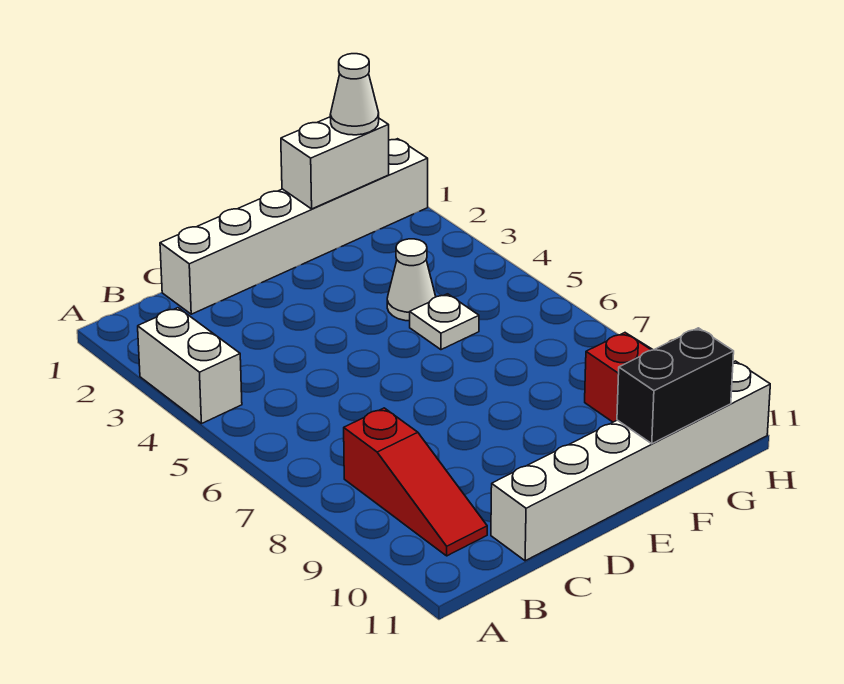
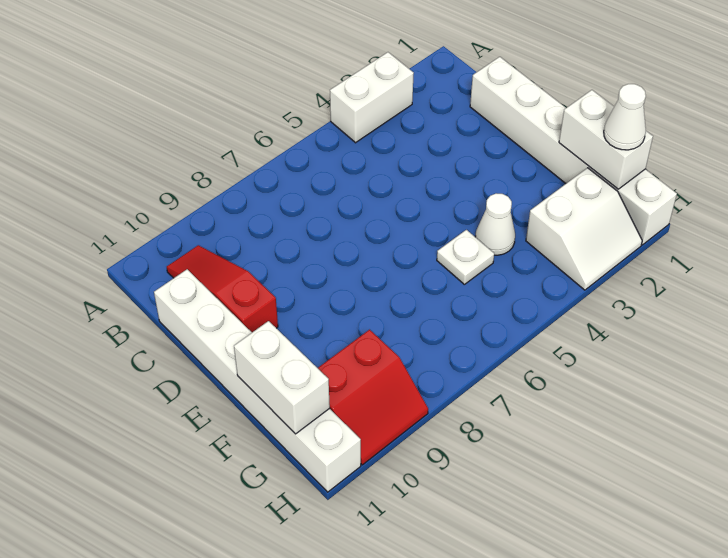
red 1x3 slope [344,408,487,556] -> red 1x3 slope turned to [167,245,278,332]
black 1x2 brick [617,328,734,444] -> white 1x2 brick [234,321,330,434]
none -> white 2x2 slope [526,168,642,290]

